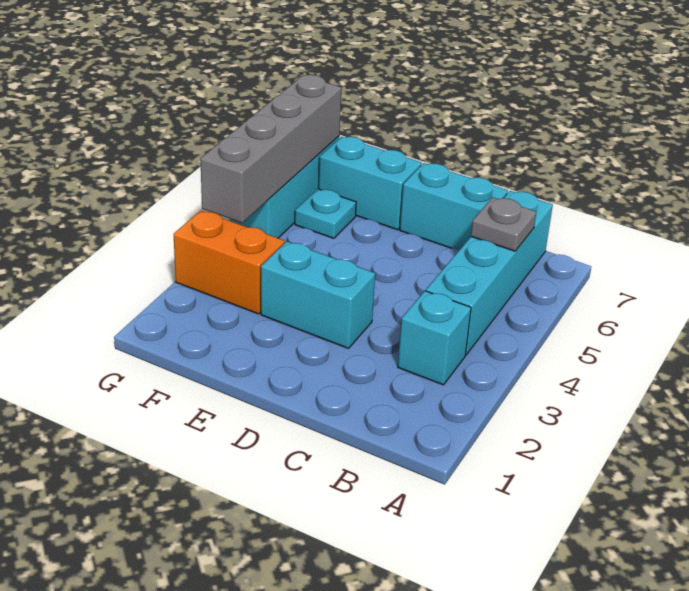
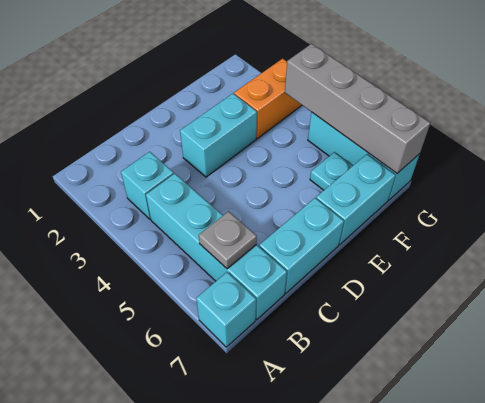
none -> cyan 1x1 brick [196,272,256,347]

